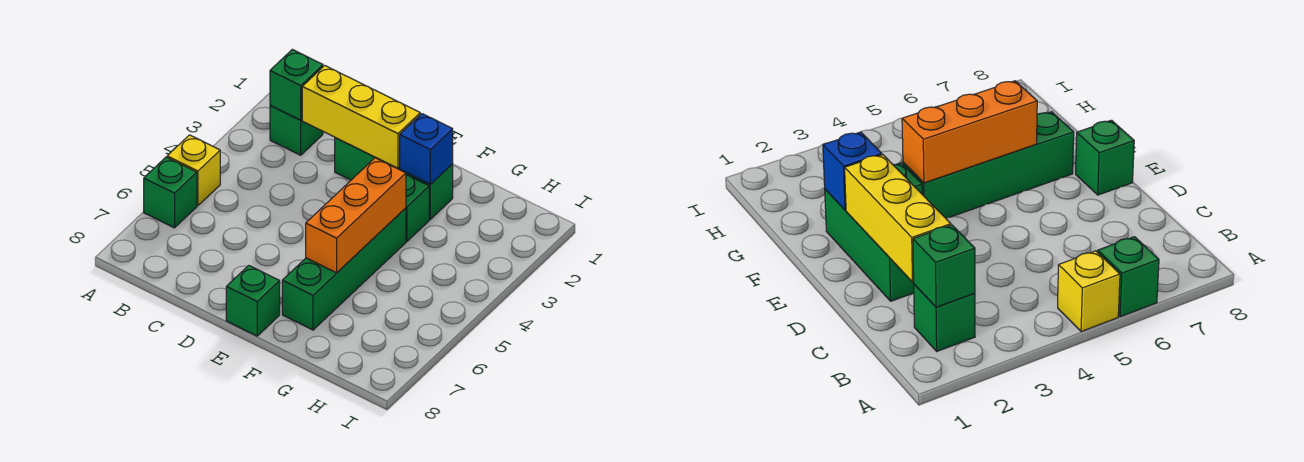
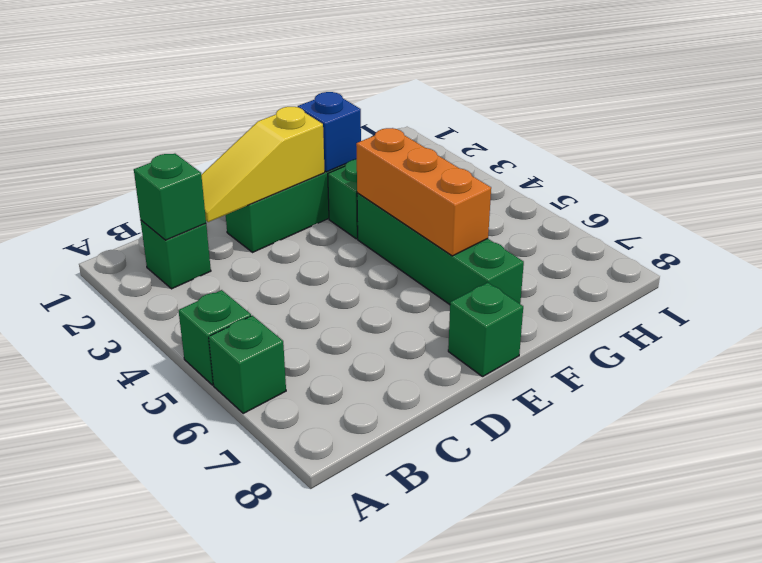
yellow 1x1 brick [167,135,220,206] -> green 1x1 brick [178,290,251,385]
yellow 1x3 brick [302,66,420,168] -> yellow 1x3 slope [201,107,325,222]

